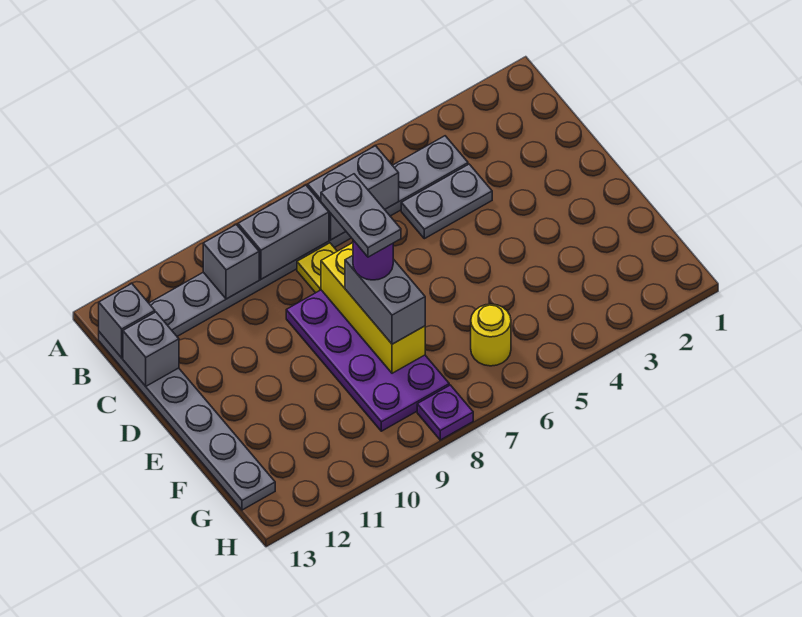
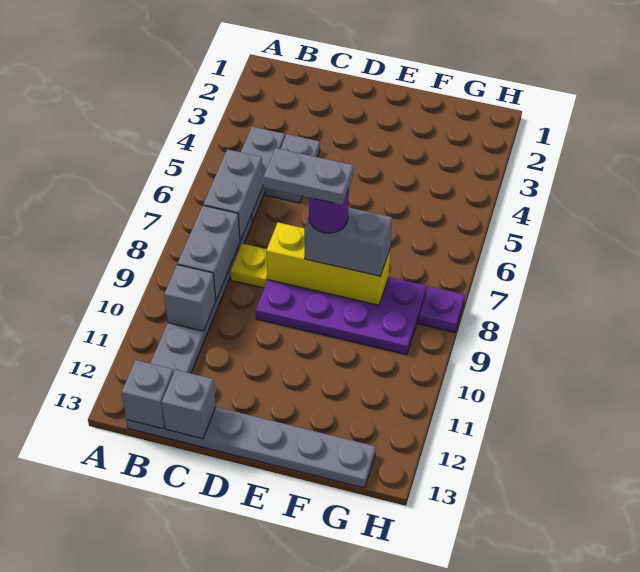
yellow 1x1 round brick [471,304,511,366] -> none

